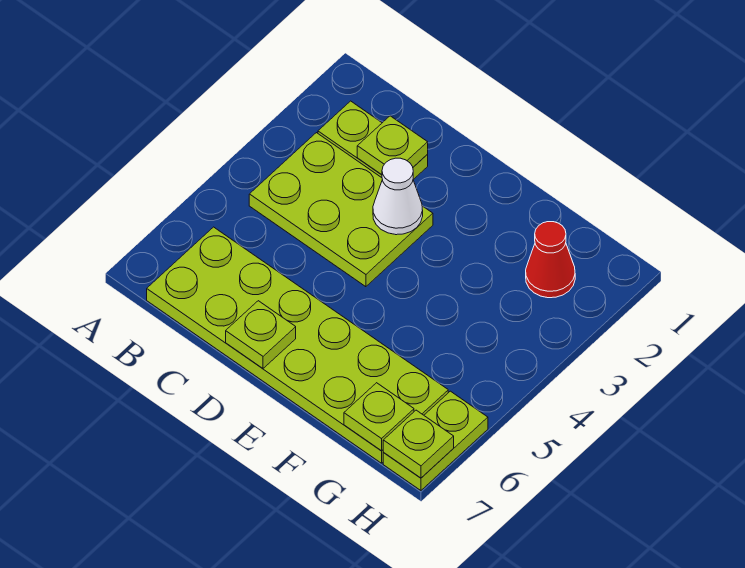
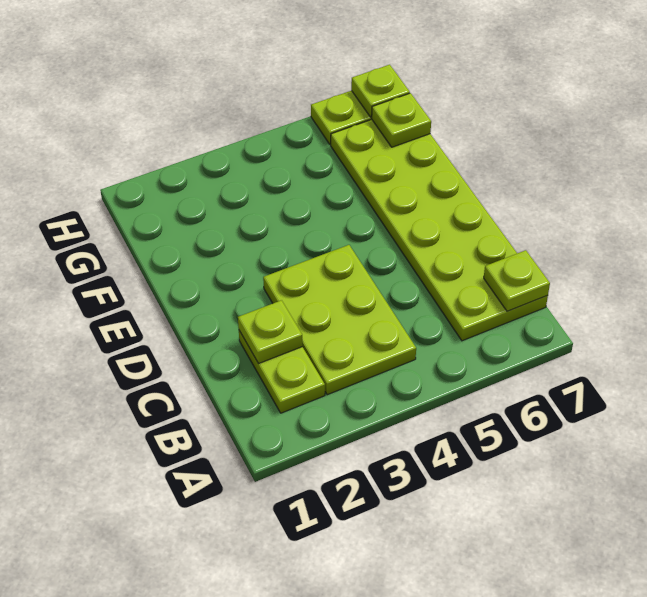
white 1x1 cone [373,158,423,235] -> none
lime 1x1 plate [226,301,296,368] -> lime 1x1 plate moved to [484,250,550,311]
red 1x1 cone [526,222,575,298] -> none

